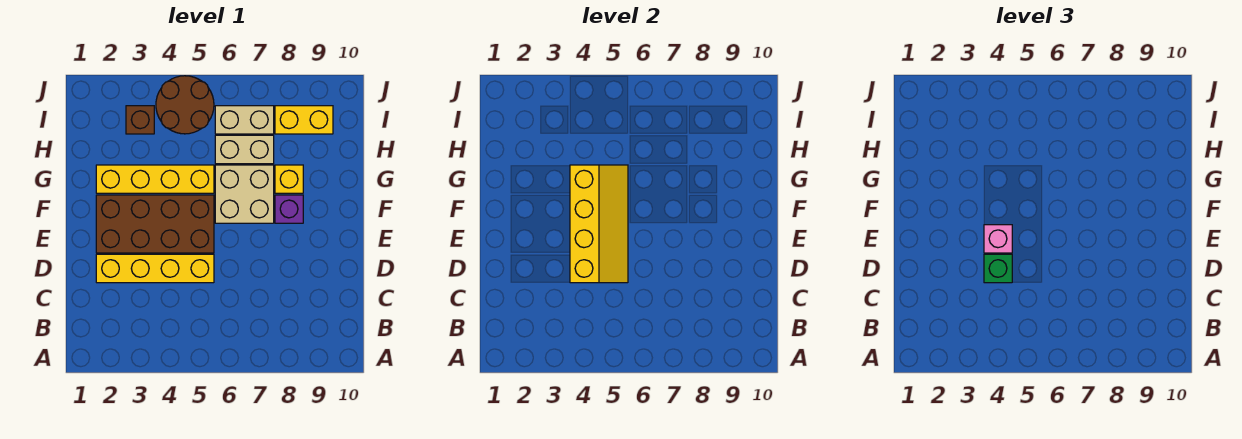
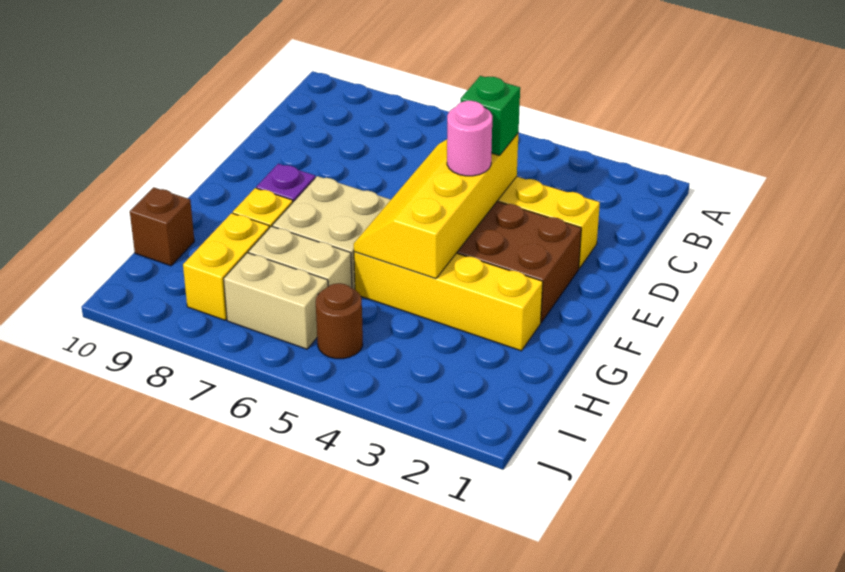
pink 1x1 brick [984,225,1012,253] -> pink 1x1 round brick [447,101,492,176]
brown 1x1 brick [126,106,154,134] -> brown 1x1 brick moved to [130,187,194,266]
brown 2x2 round brick [156,76,214,134] -> brown 1x1 round brick [316,283,363,359]
yellow 1x2 brick [275,106,333,134] -> yellow 1x2 brick turned to [183,213,269,320]

